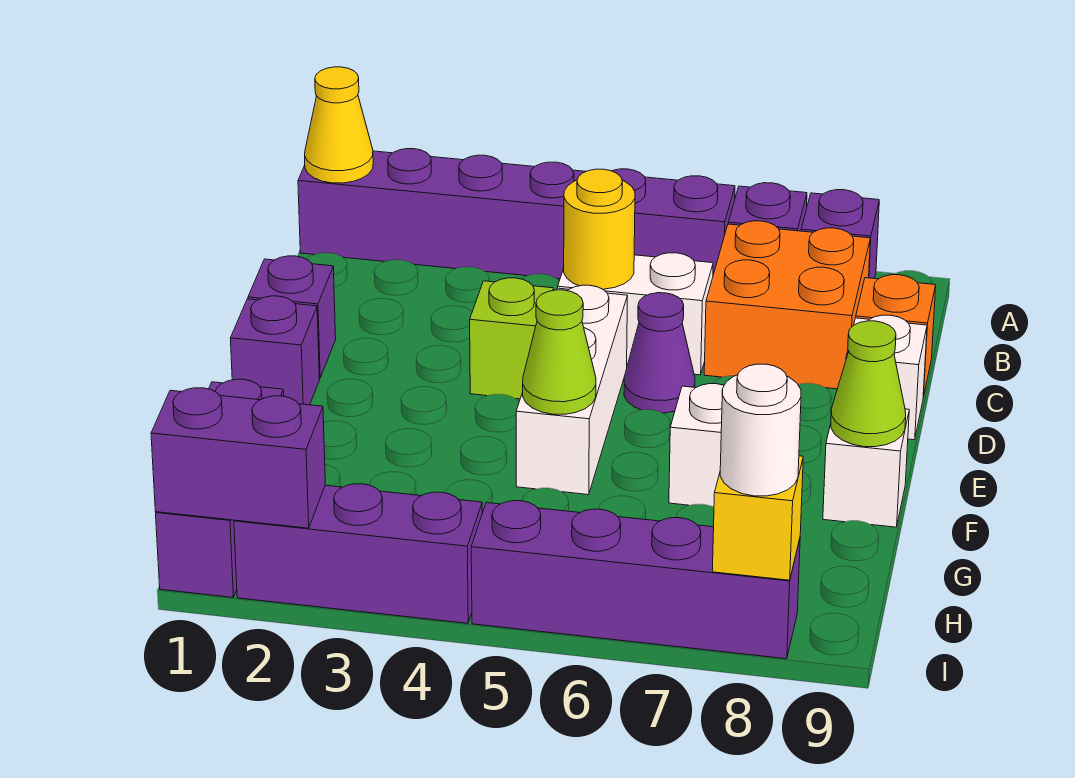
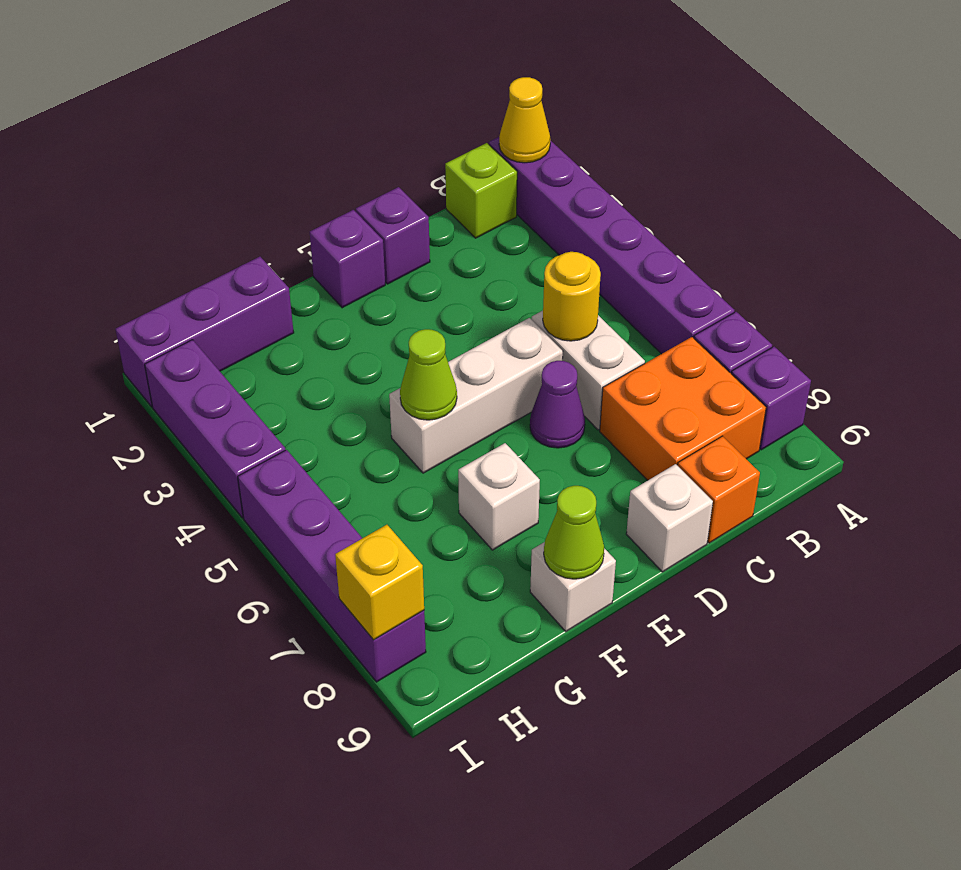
lime 1x1 brick [470,278,553,399] -> lime 1x1 brick moved to [445,143,517,238]
purple 1x2 brick [151,388,325,528] -> none
white 1x1 round brick [720,364,801,496] -> none

